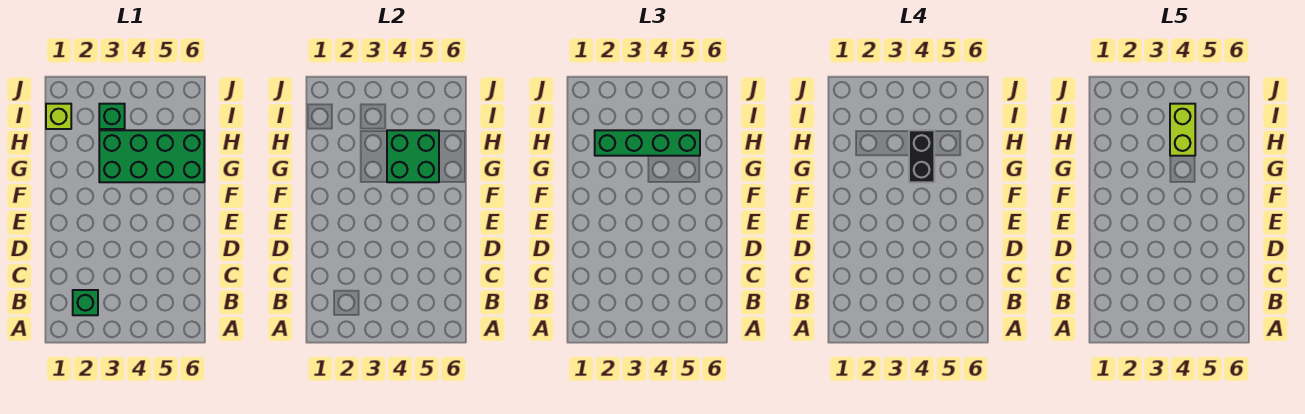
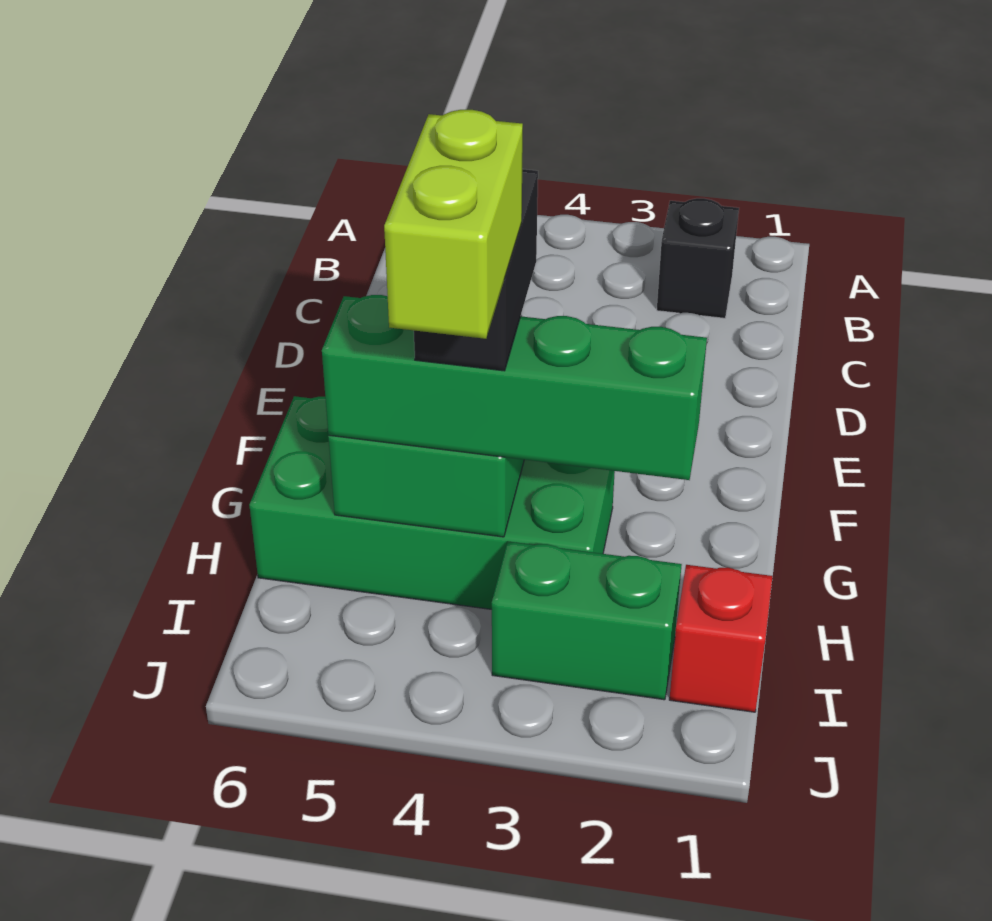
green 1x1 brick [73,290,98,315] -> black 1x1 brick [657,198,739,318]
lime 1x1 brick [46,104,71,129] -> red 1x1 brick [669,565,773,712]
green 1x1 brick [99,104,125,129] -> green 1x2 brick [492,541,682,700]

